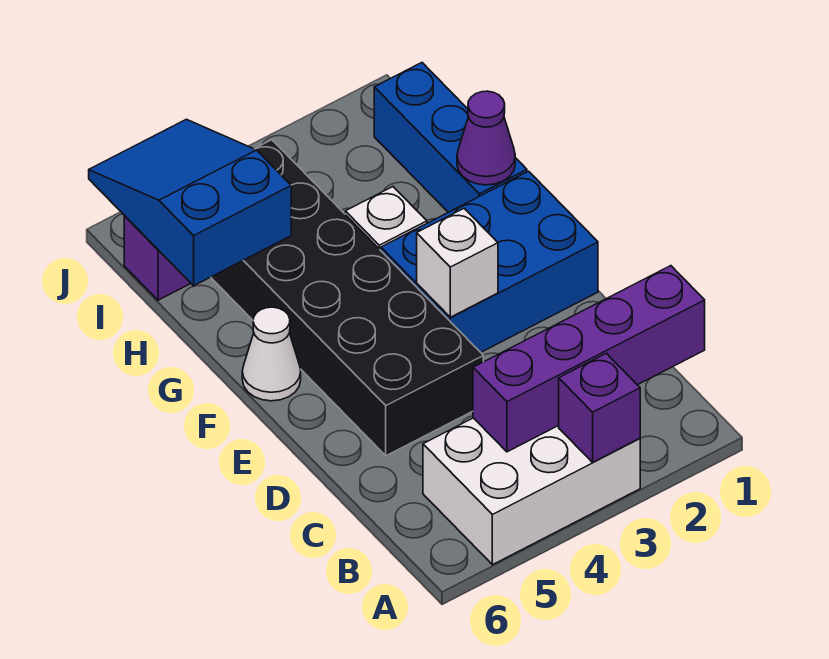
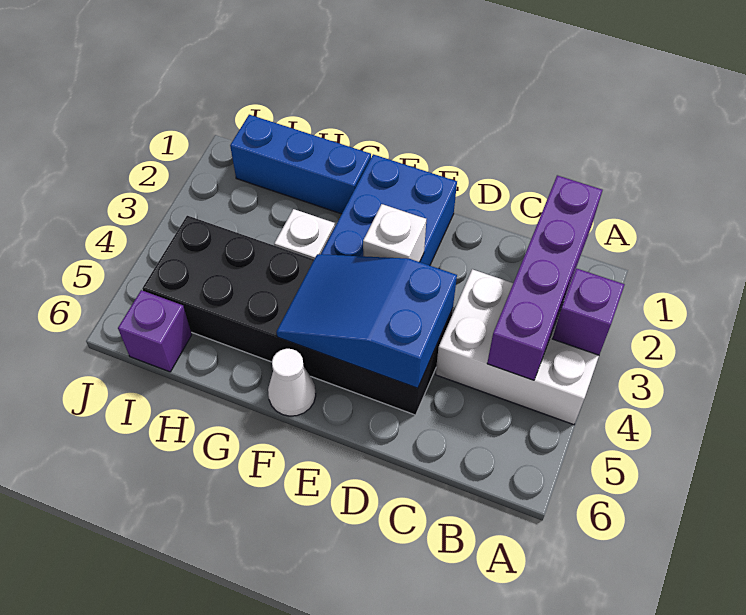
white 2x3 brick [423,418,640,565] -> white 2x3 brick turned to [436,269,599,425]
purple 1x1 cone [457,91,515,185] -> none
blue 2x3 slope [89,119,291,286] -> blue 2x3 slope moved to [277,254,457,388]

